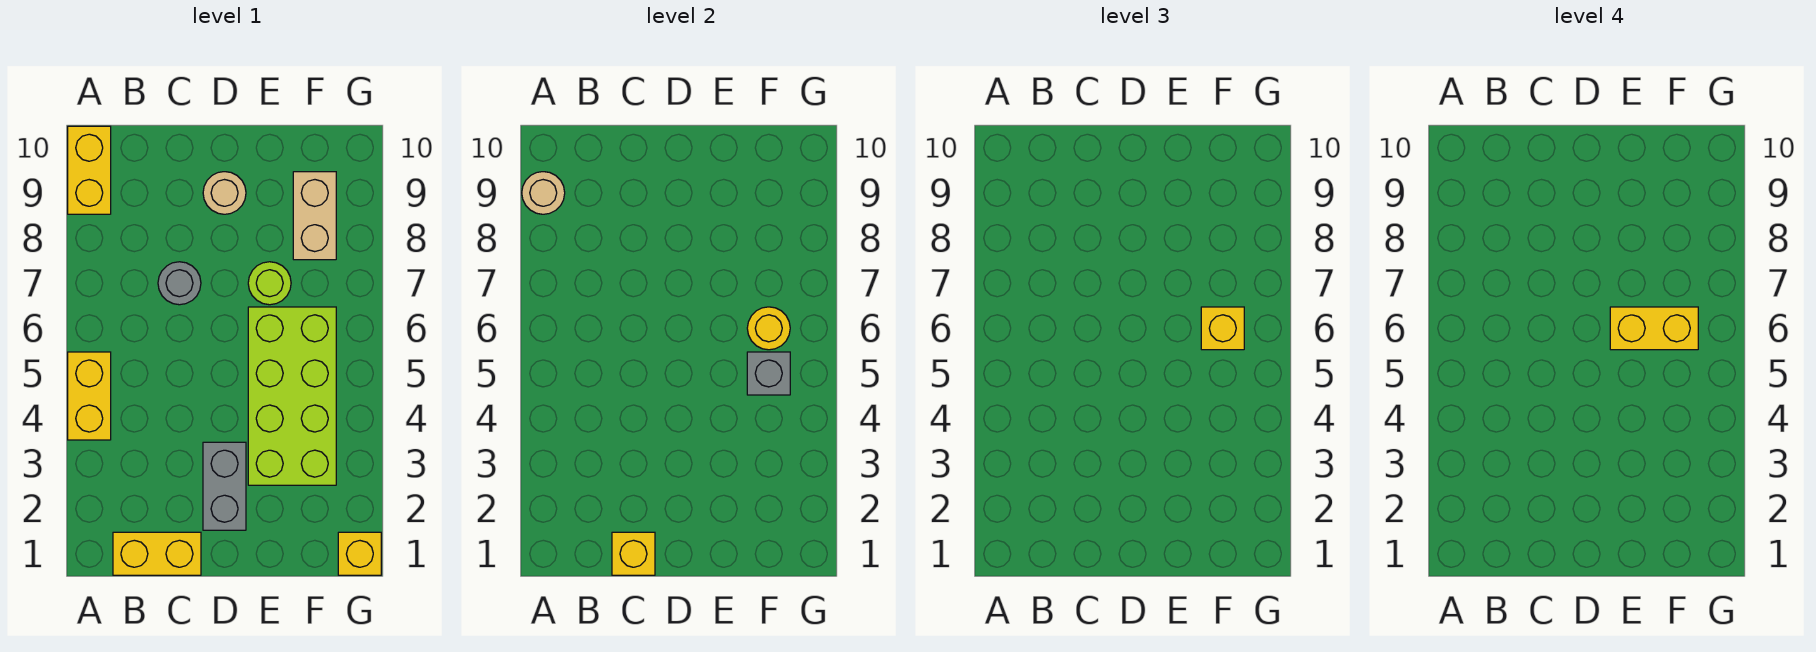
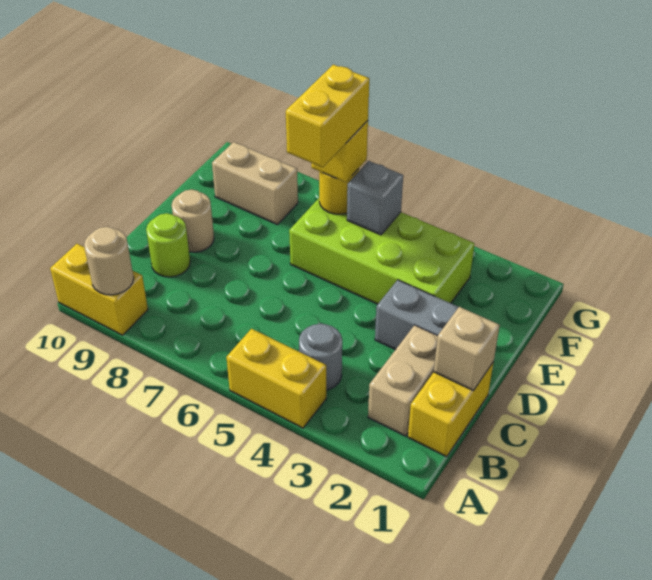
none -> tan 1x2 brick [368,325,437,436]
yellow 1x1 brick [612,532,655,575] -> tan 1x1 brick [434,307,500,391]
grey 1x1 round brick [158,262,201,305] -> grey 1x1 round brick moved to [299,324,342,390]
lime 1x1 round brick [248,262,291,305] -> lime 1x1 round brick moved to [146,213,190,277]
yellow 1x1 brick [338,532,381,575] -> none

